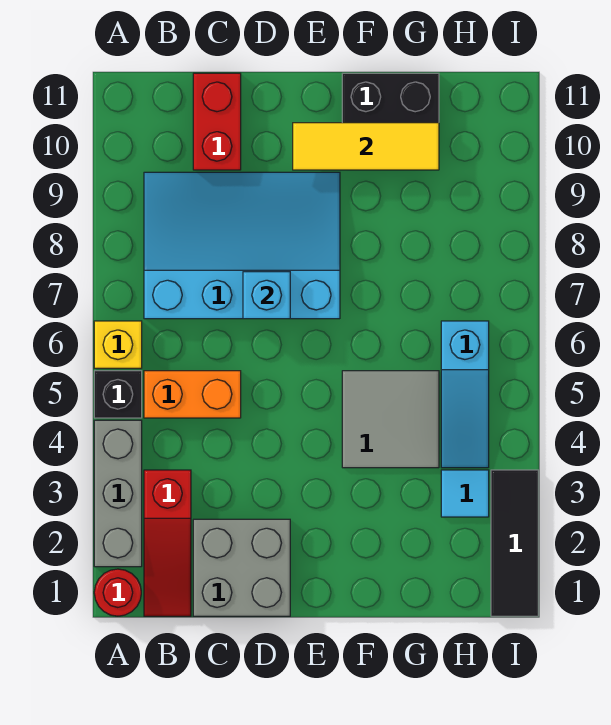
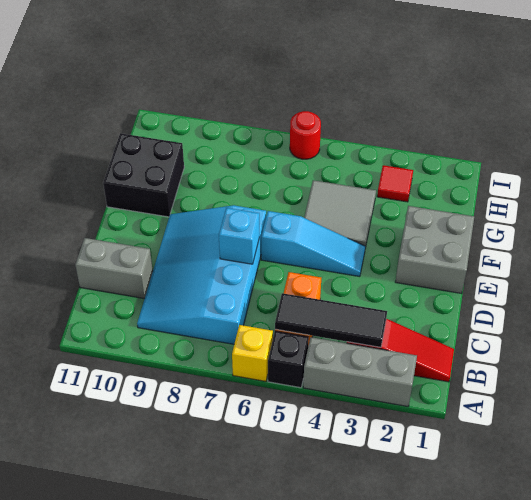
red 1x1 round brick [94,569,141,616] -> red 1x1 round brick moved to [290,111,321,159]
grey 2x2 brick [193,519,290,616] -> grey 2x2 brick moved to [395,206,474,293]
red 1x2 brick [193,73,241,170] -> grey 1x2 brick [75,238,153,299]
yellow 1x3 tile [293,123,439,170] -> none
cyan 1x1 tile [441,470,489,517] -> red 1x1 tile [377,165,413,202]
cyan 1x3 slope [441,321,489,468] -> cyan 1x3 slope moved to [261,211,365,277]
black 1x3 tile [491,470,538,616] -> black 1x3 tile moved to [275,293,387,347]

